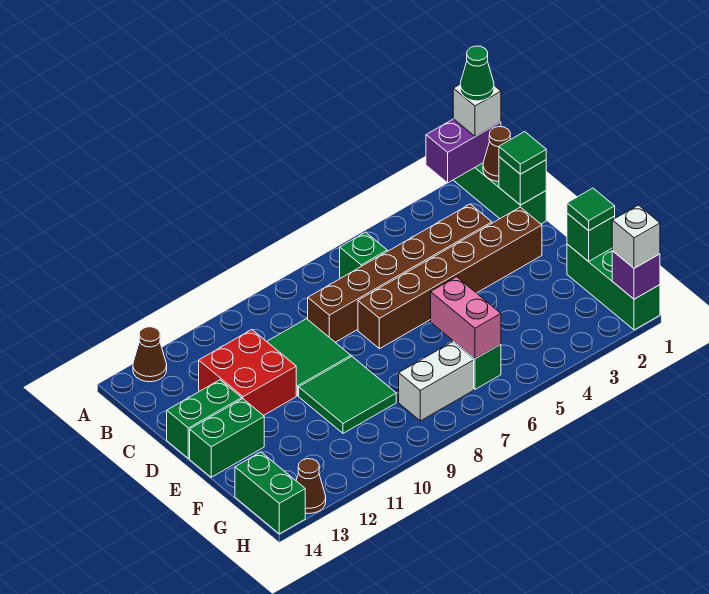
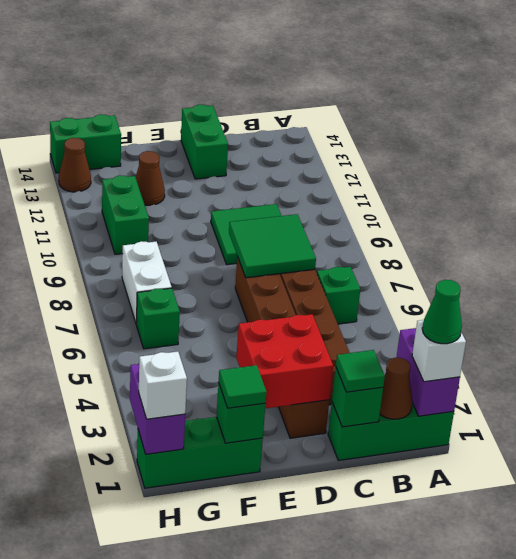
brown 1x1 cone [133,327,167,382] -> brown 1x1 cone moved to [136,151,165,205]
red 2x2 brick [199,330,296,416] -> red 2x2 brick moved to [236,314,333,408]
green 2x2 tile [299,357,396,433] -> green 2x2 tile moved to [229,214,316,278]
green 1x2 brick [190,399,264,477] -> green 1x2 brick moved to [102,176,149,254]
pink 1x2 brick [431,277,501,359] -> none
purple 1x1 brick [612,251,660,299] -> purple 1x2 brick [130,364,185,454]

